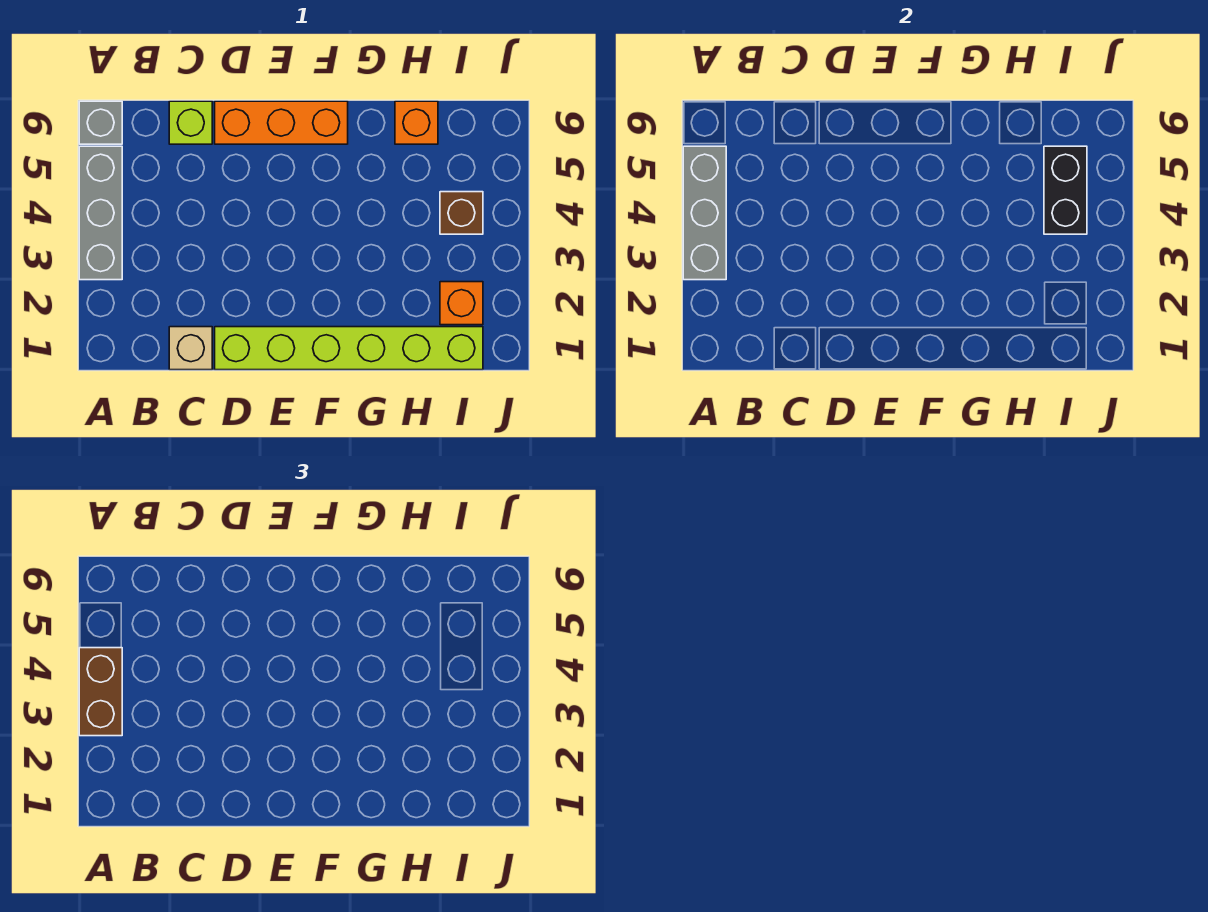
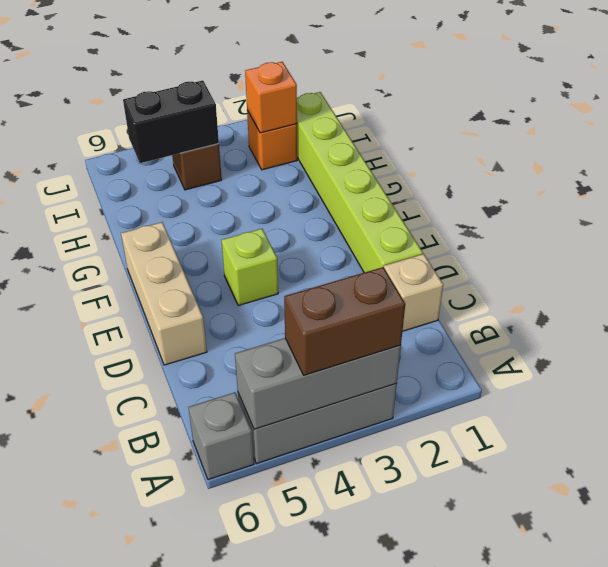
lime 1x1 brick [169,101,212,144] -> lime 1x1 brick moved to [222,229,278,306]
orange 1x3 brick [215,101,348,144] -> tan 1x3 brick [121,222,207,365]
orange 1x1 brick [395,101,438,144] -> orange 1x1 brick moved to [245,62,297,133]

